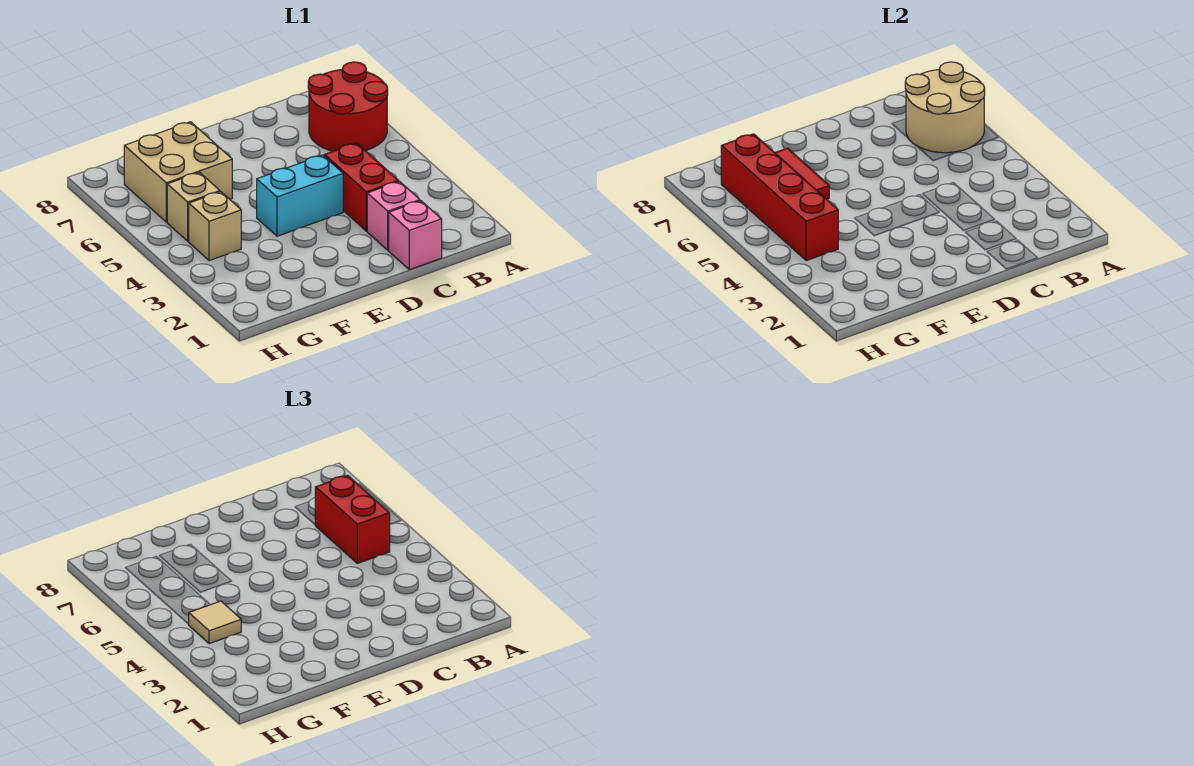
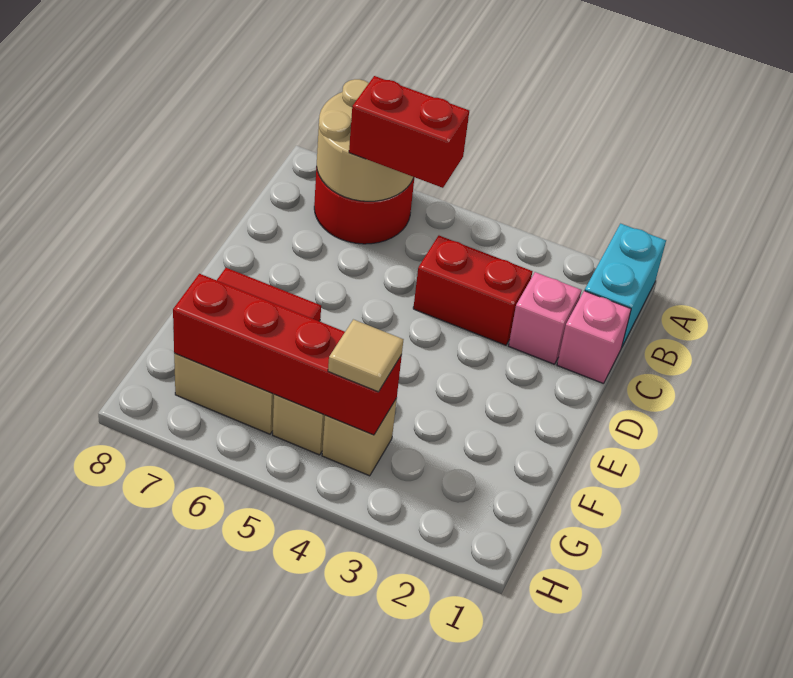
cyan 1x2 brick [257,155,343,236] -> cyan 1x2 brick moved to [585,224,666,348]

